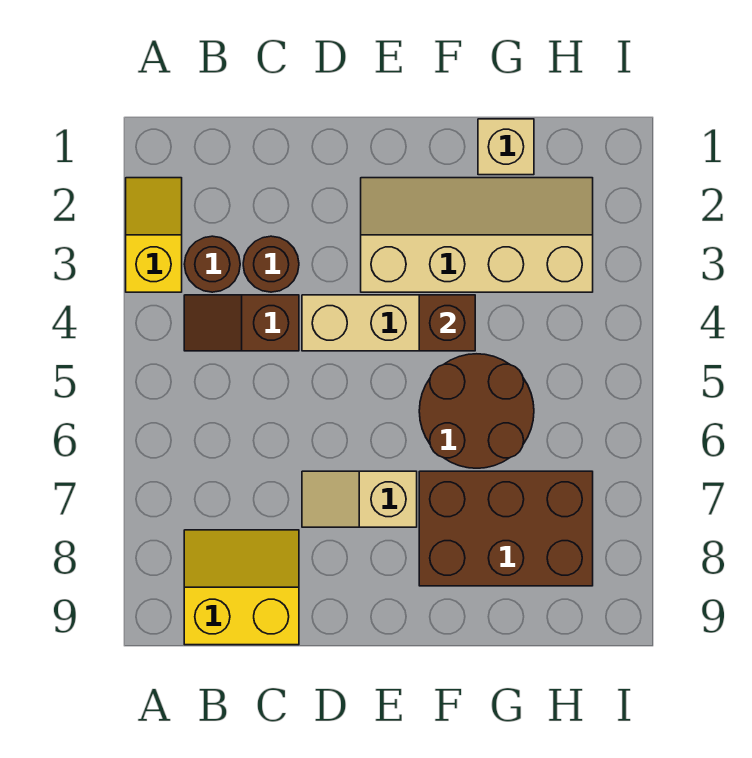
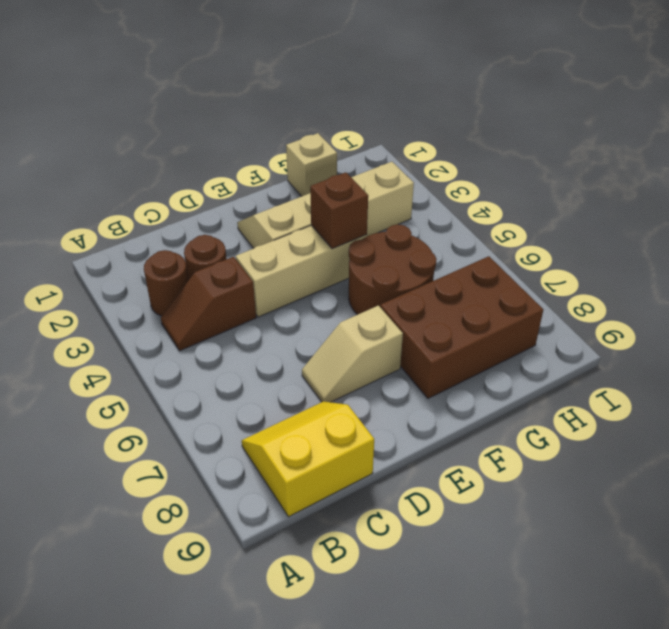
yellow 1x2 slope [126,178,182,292] -> none

